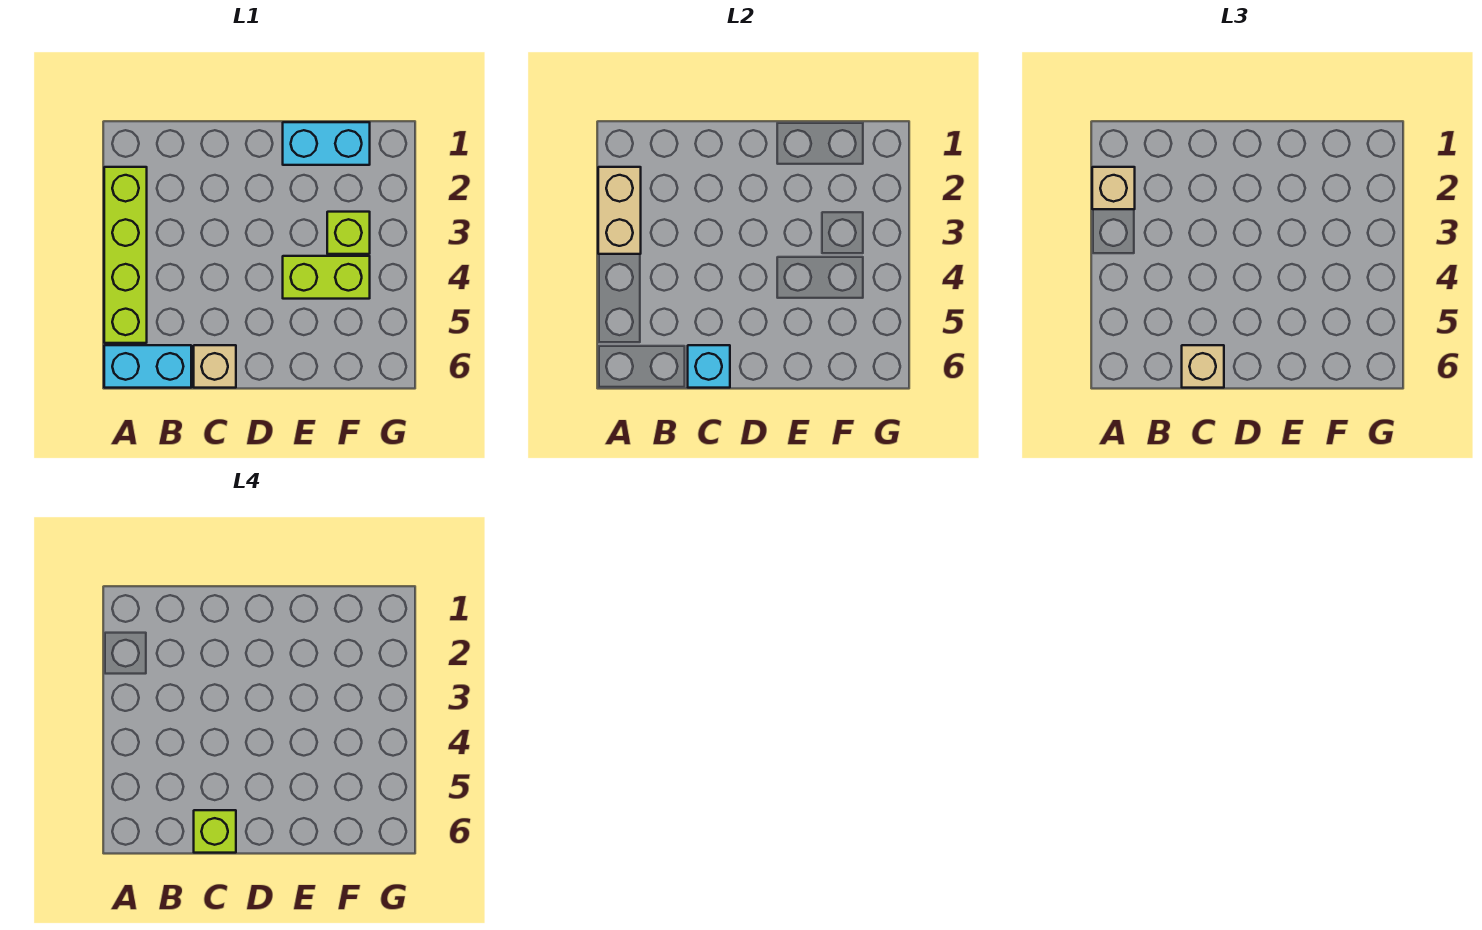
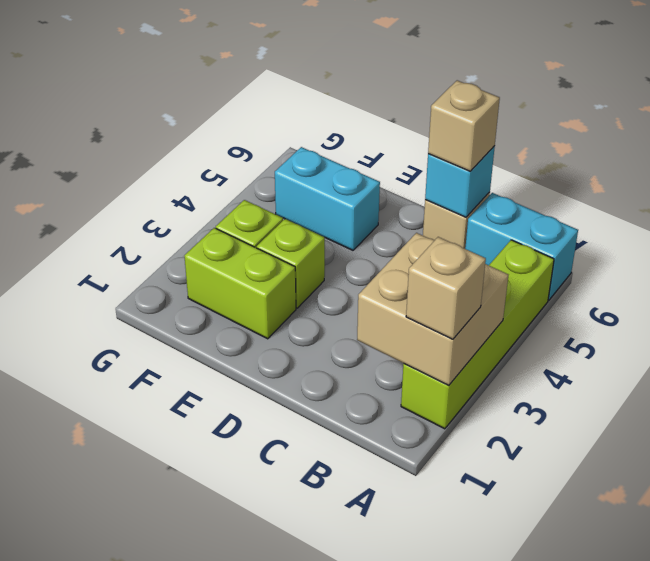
tan 1x2 brick [598,167,641,254] -> tan 2x2 brick [357,233,508,385]
lime 1x1 brick [194,810,236,853] -> lime 1x1 brick moved to [257,219,325,308]
cyan 1x2 brick [283,122,370,165] -> cyan 1x2 brick moved to [275,147,380,250]
lime 1x2 brick [283,256,370,299] -> lime 1x2 brick moved to [184,228,296,339]

